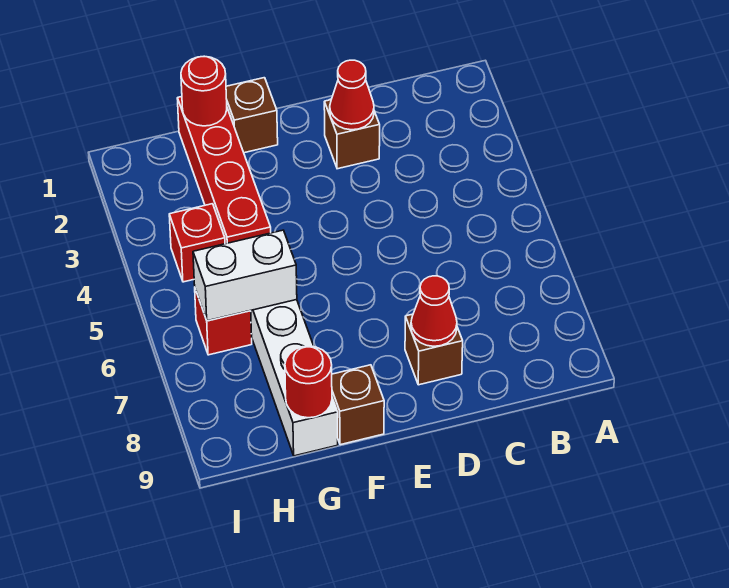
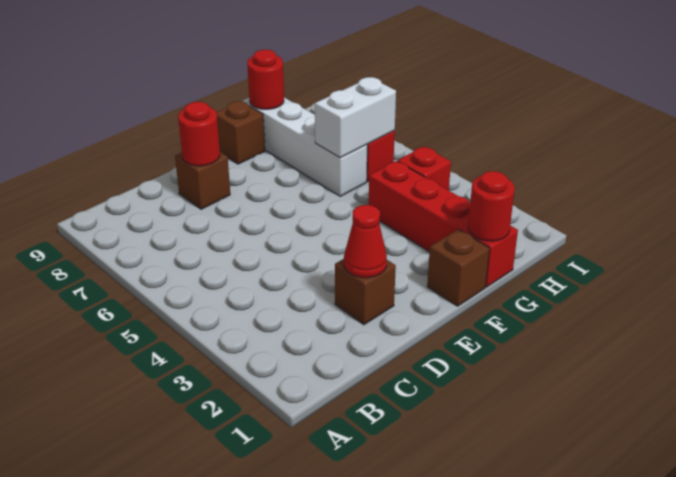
red 1x1 cone [411,276,457,346] -> red 1x1 round brick [178,102,220,166]

